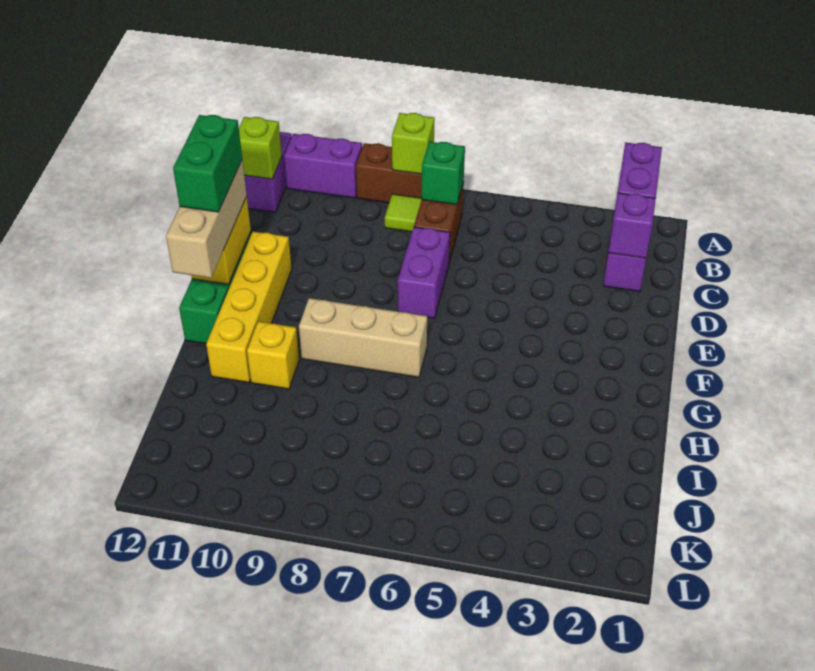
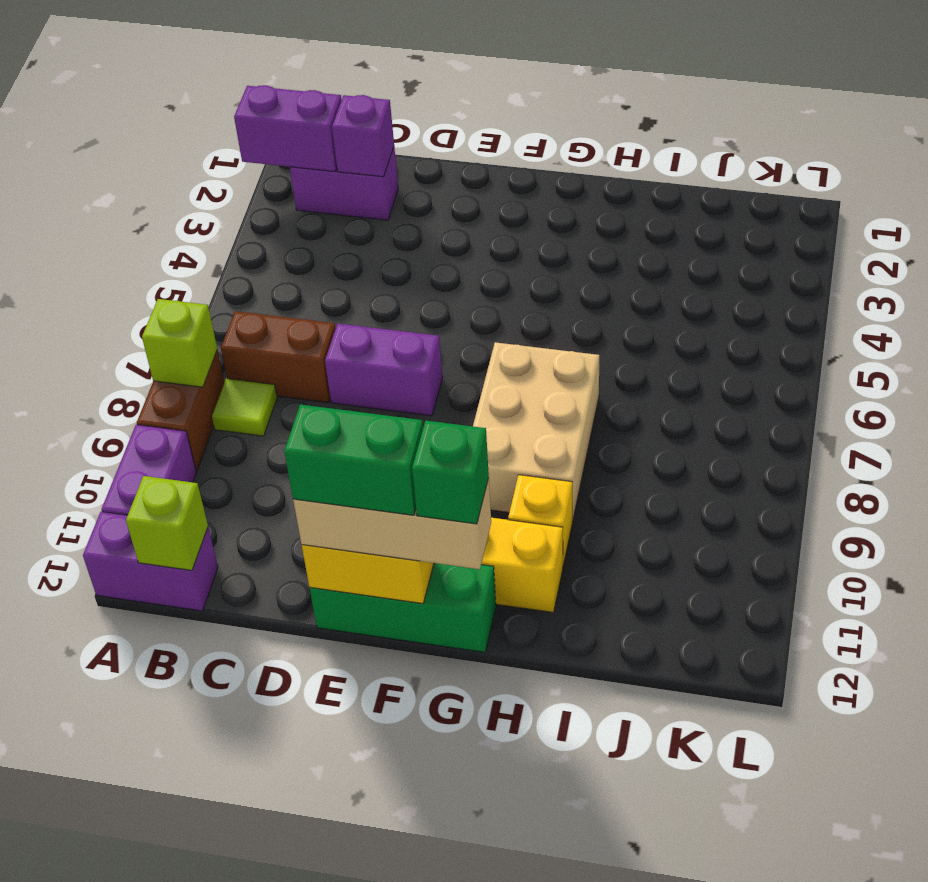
green 1x1 brick [422,142,465,205] -> green 1x1 brick moved to [412,421,489,524]
tan 1x3 brick [299,298,427,377] -> tan 2x3 brick [473,342,599,521]

